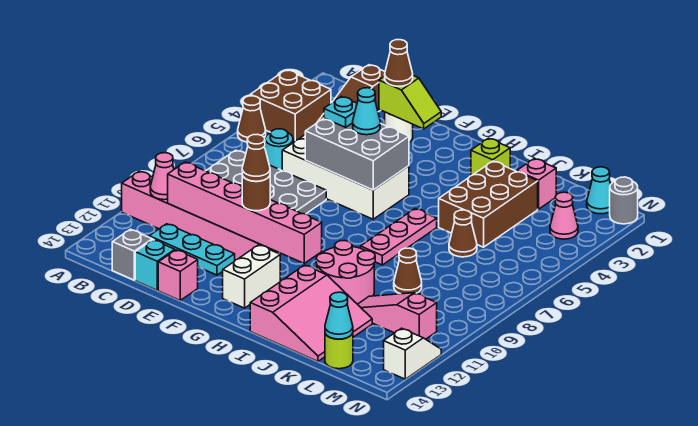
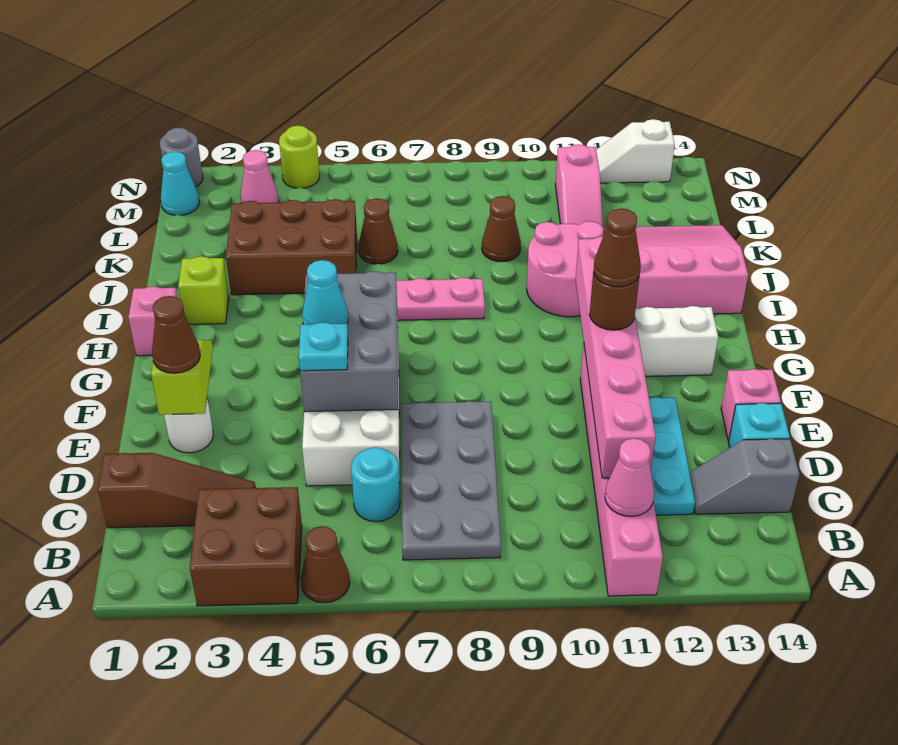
pink 1x1 brick [517,159,556,209] -> pink 1x1 brick moved to [128,286,177,356]
lime 1x1 round brick [325,333,353,369] -> lime 1x1 round brick moved to [279,126,320,188]
cyan 1x1 cone [325,292,353,339] -> none

